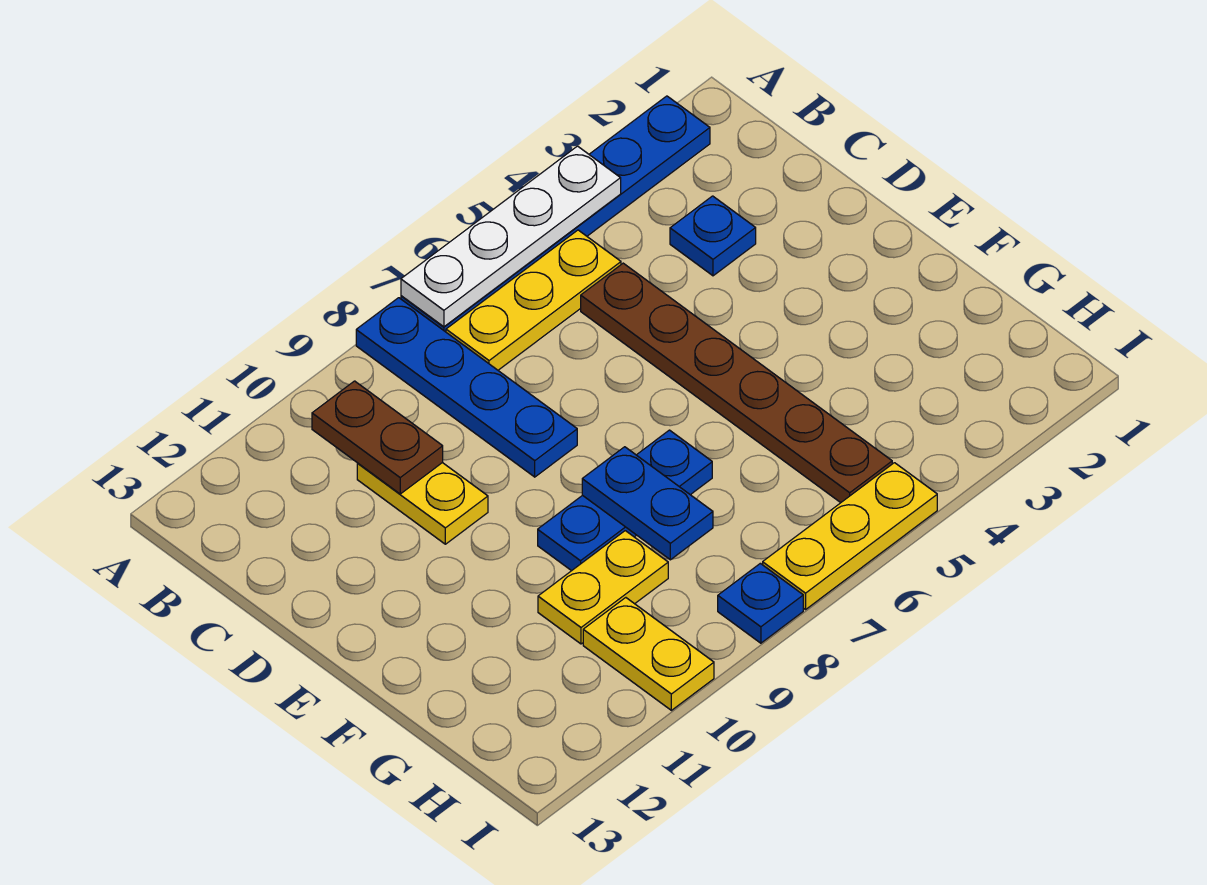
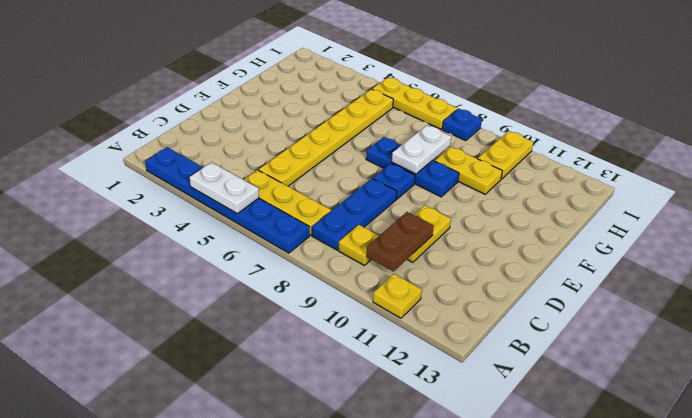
white 1x4 plate [401,146,621,327] -> white 1x2 plate [190,162,259,214]
blue 1x4 plate [356,298,577,477] -> blue 1x3 plate [312,178,397,250]
none -> yellow 1x1 plate [373,274,422,318]
none -> yellow 1x1 plate [338,225,379,265]
blue 1x1 plate [670,196,756,276] -> blue 1x1 plate moved to [373,163,415,199]
brown 1x6 plate [581,263,892,503] -> yellow 1x6 plate [259,89,393,186]
blue 1x2 plate [582,447,713,560] -> white 1x2 plate [392,125,451,174]

